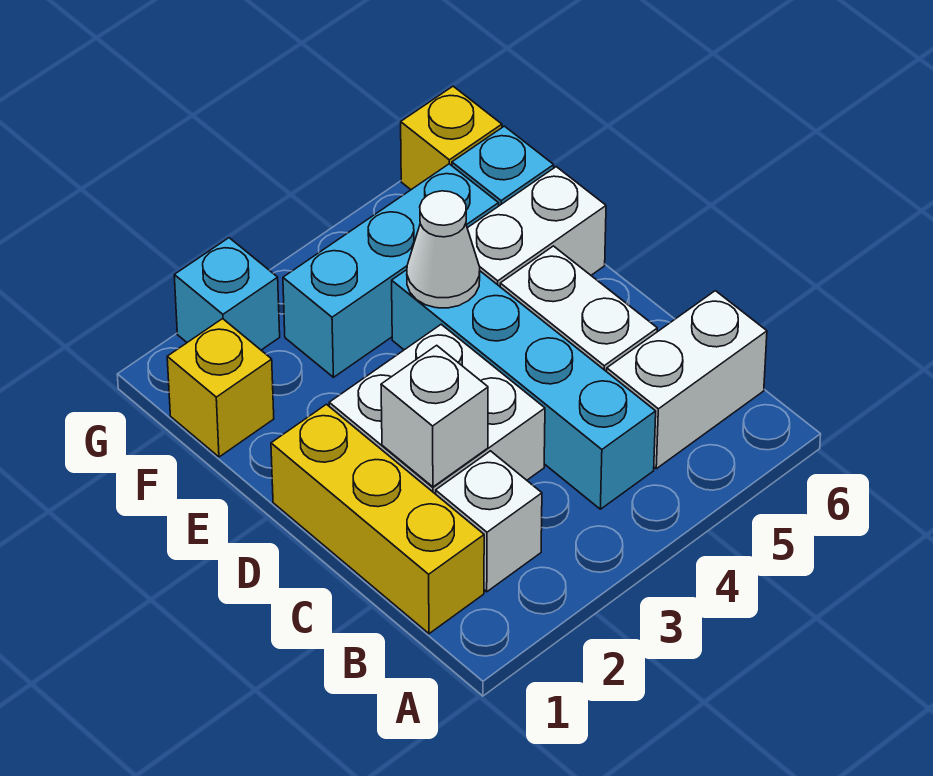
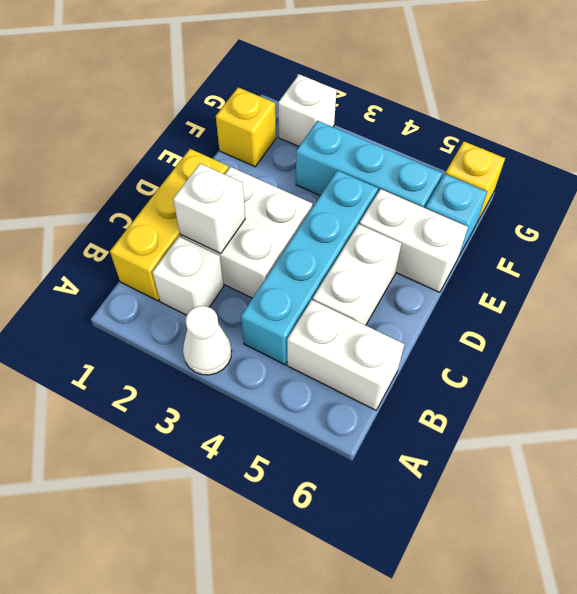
white 1x1 cone [407,191,480,308] -> white 1x1 cone moved to [183,306,232,375]
cyan 1x1 brick [174,238,280,350] -> white 1x1 brick [278,74,337,146]

